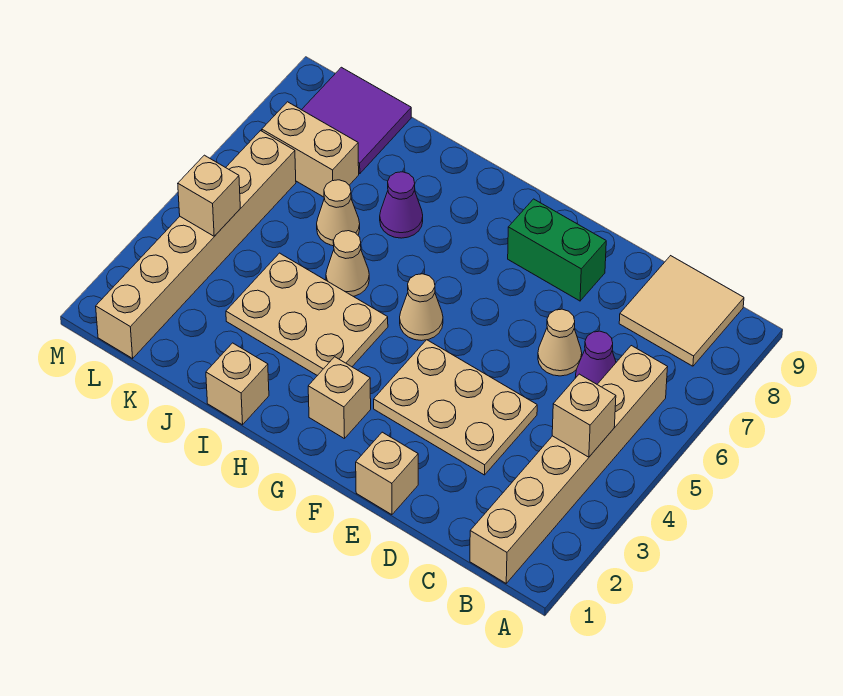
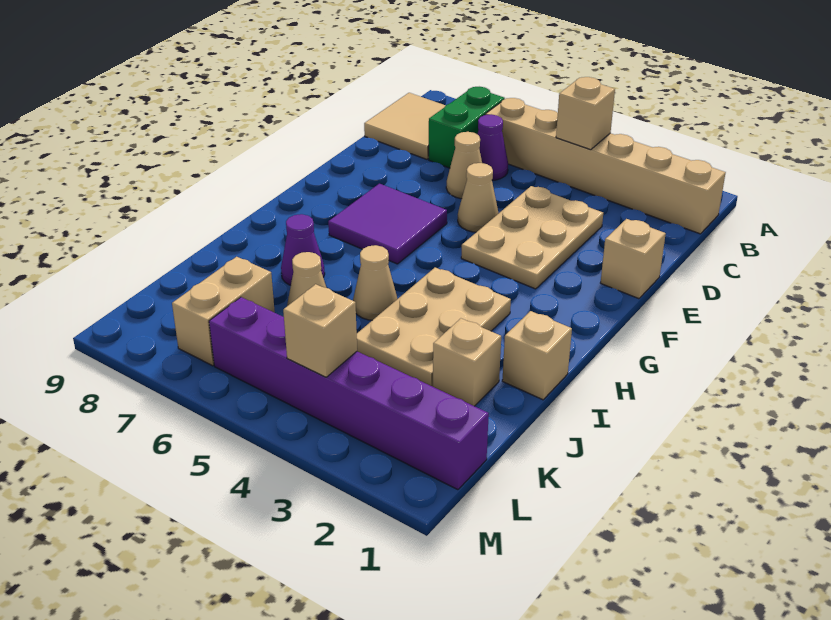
green 1x2 brick [508,199,606,301] -> green 1x2 brick moved to [429,87,505,168]
tan 1x1 brick [308,357,371,439] -> tan 1x1 brick moved to [433,318,501,406]
tan 1x1 cone [400,274,443,341] -> tan 1x1 cone moved to [458,163,499,232]
purple 2x2 tile [302,67,411,174] -> purple 2x2 tile moved to [328,184,447,264]
tan 1x6 brick [96,131,296,358] -> purple 1x6 brick [209,297,489,490]

